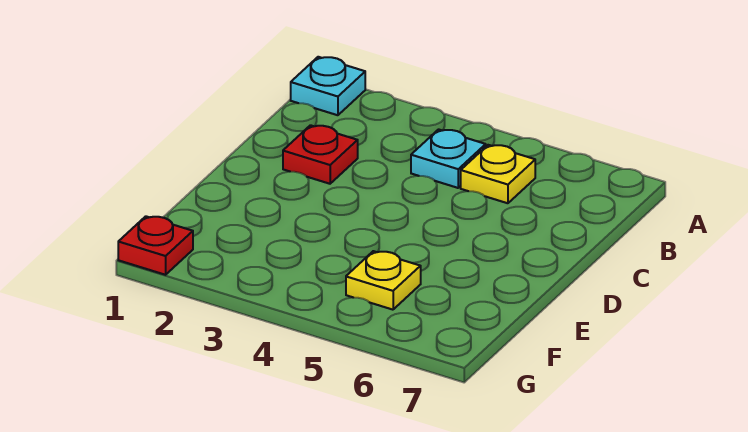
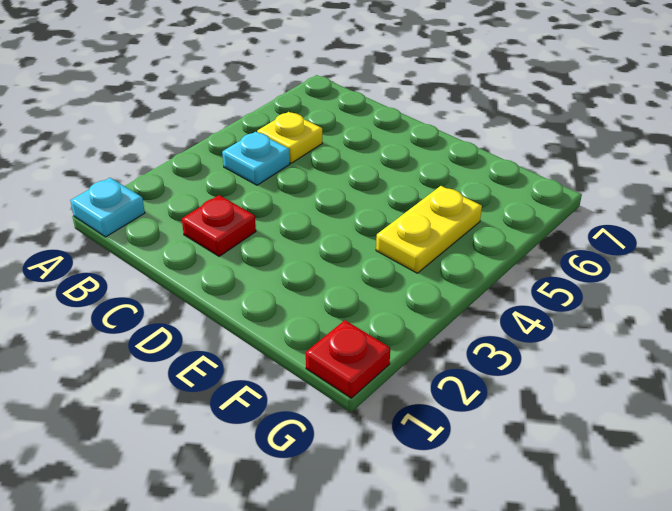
yellow 1x1 plate [346,251,421,310] -> yellow 1x2 plate [376,186,482,273]

